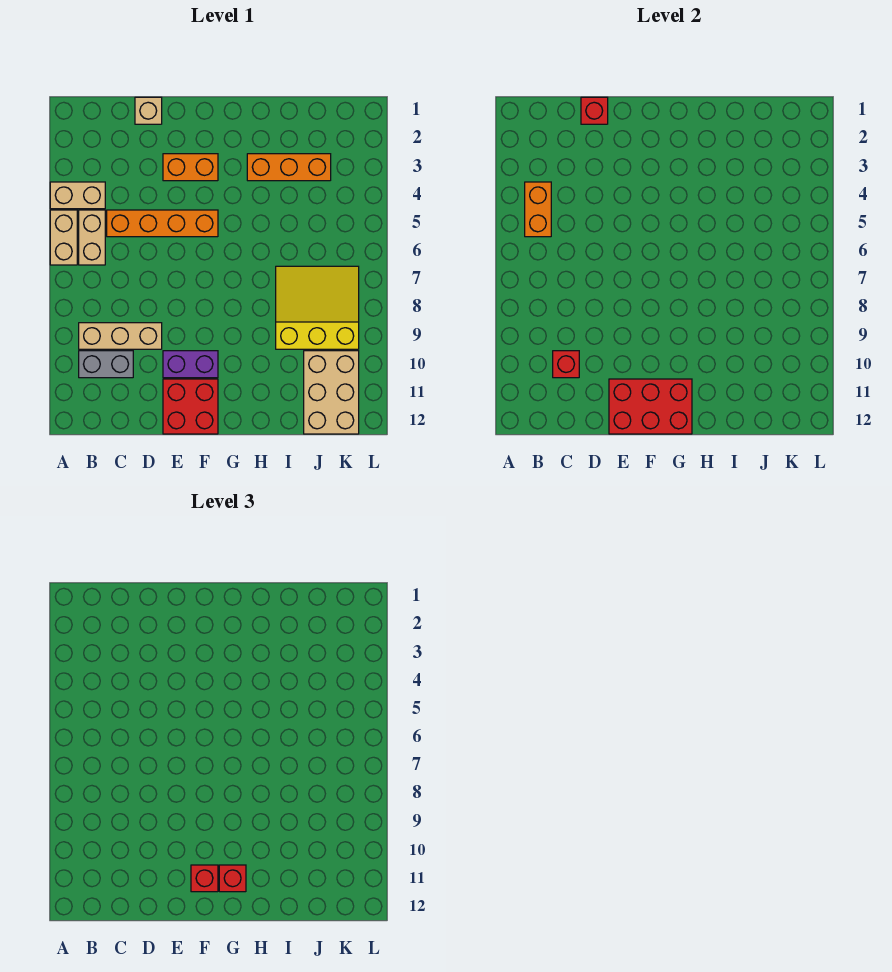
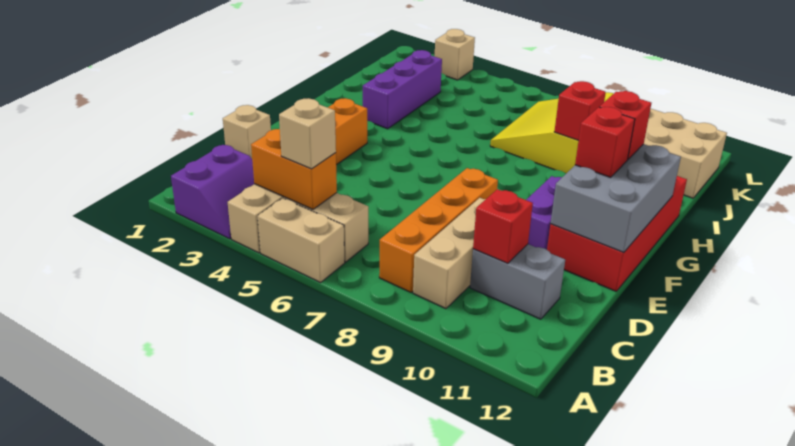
none -> purple 2x2 slope [171,145,254,239]
none -> tan 1x1 brick [279,98,336,169]
grey 1x2 brick [79,351,133,378] -> grey 1x2 brick turned to [470,244,565,319]
orange 1x4 brick [107,210,218,237] -> orange 1x4 brick moved to [379,168,498,292]
red 1x1 brick [581,97,608,124] -> red 1x1 brick moved to [554,81,606,141]
red 2x2 brick [163,379,218,434] -> red 2x4 brick [547,176,687,291]
red 2x3 brick [609,379,692,434] -> grey 2x3 brick [551,144,681,252]
orange 1x3 brick [247,154,331,181] -> purple 1x3 brick [363,50,442,129]
none -> tan 1x1 brick [435,29,475,80]

